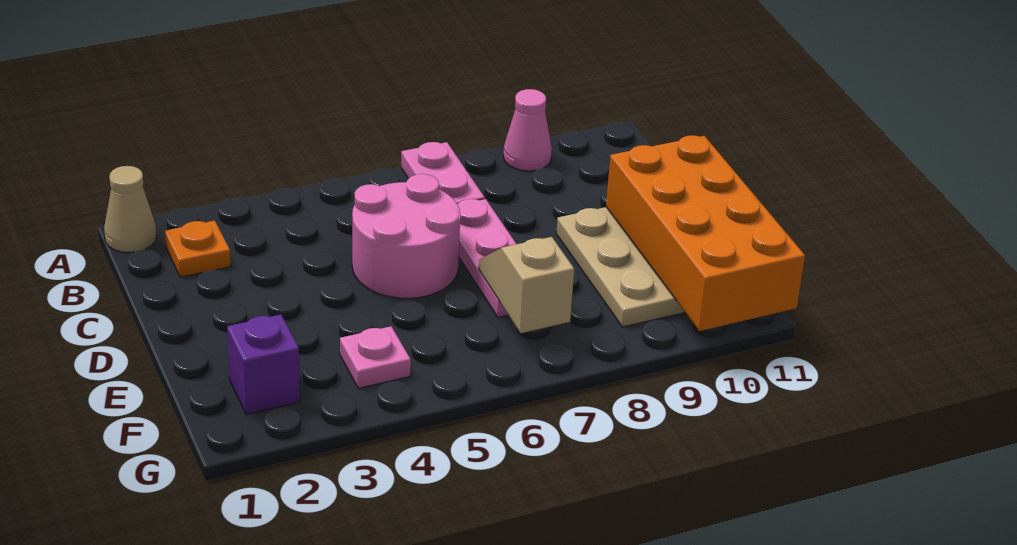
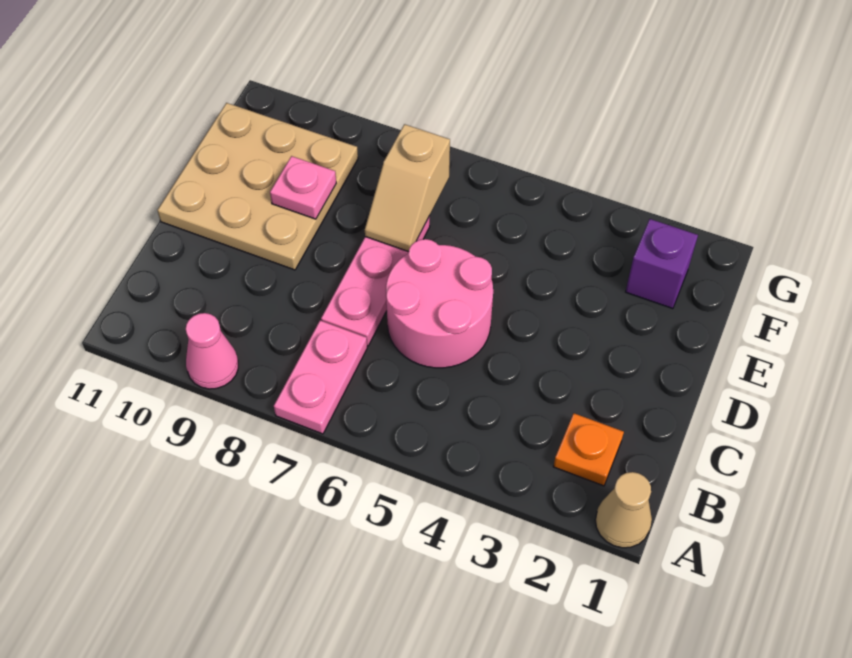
orange 2x4 brick [606,135,805,331] -> none
pink 1x1 plate [340,326,411,388] -> pink 1x1 plate moved to [270,156,336,219]

